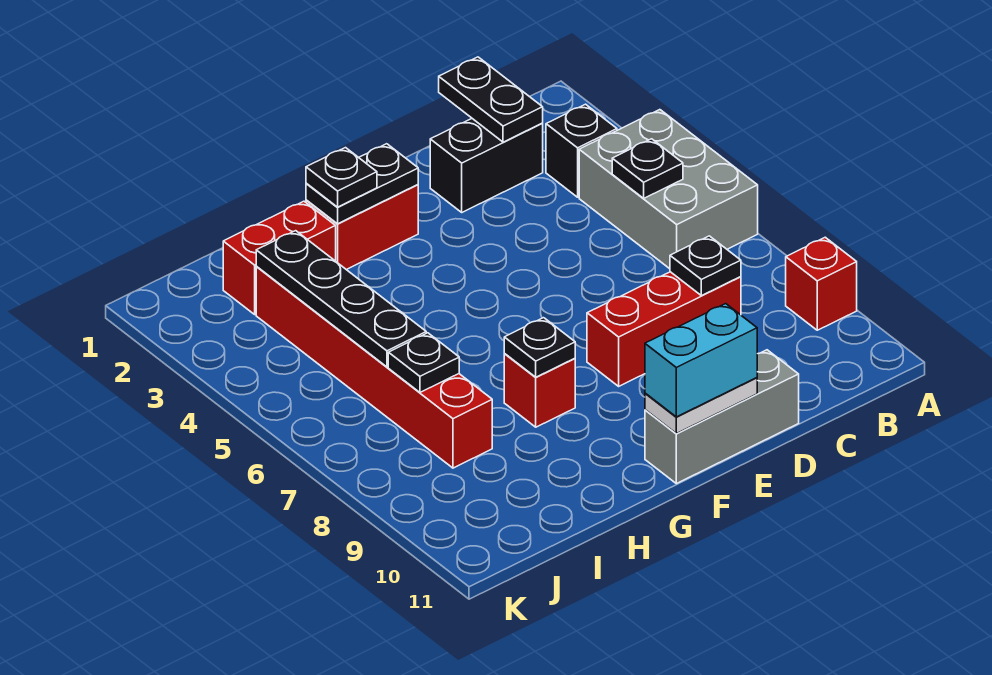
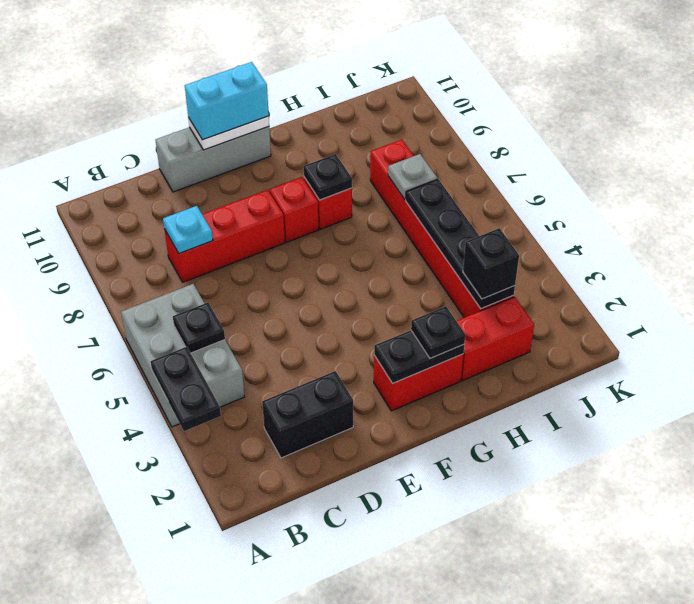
red 1x1 brick [786,237,857,330] -> red 1x1 brick moved to [270,177,318,242]
black 1x1 brick [546,104,617,197] -> black 1x1 brick moved to [463,228,519,299]
black 1x2 plate [439,57,543,142] -> black 1x2 plate moved to [150,347,221,431]
black 1x1 plate [670,236,741,296] -> cyan 1x1 plate [163,206,213,253]
black 1x1 plate [388,333,459,392] -> grey 1x1 plate [388,154,437,200]

